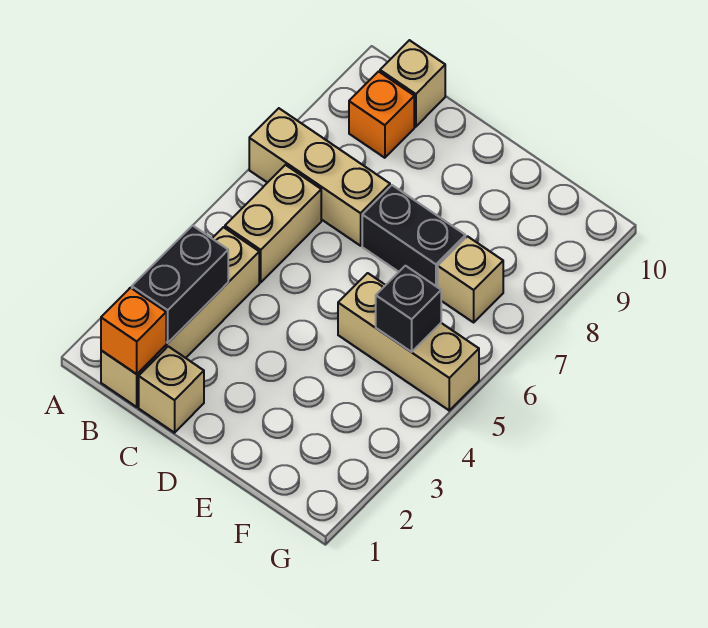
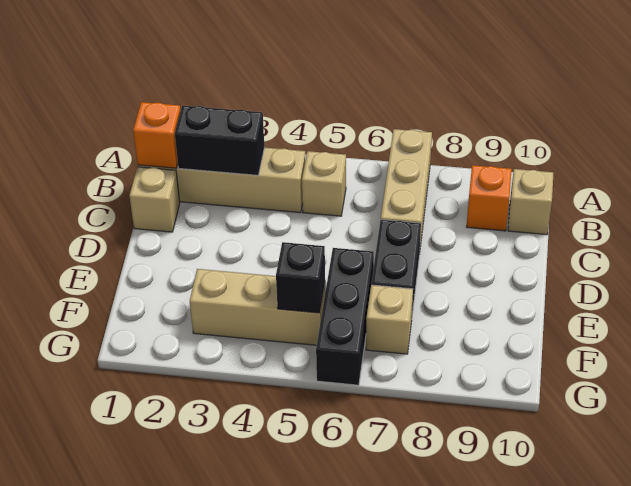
tan 1x2 brick [225,165,321,282] -> tan 1x1 brick [302,151,346,216]
tan 1x3 brick [338,273,479,410] -> tan 1x3 brick turned to [190,269,325,345]
none -> black 1x3 brick [316,248,374,385]

